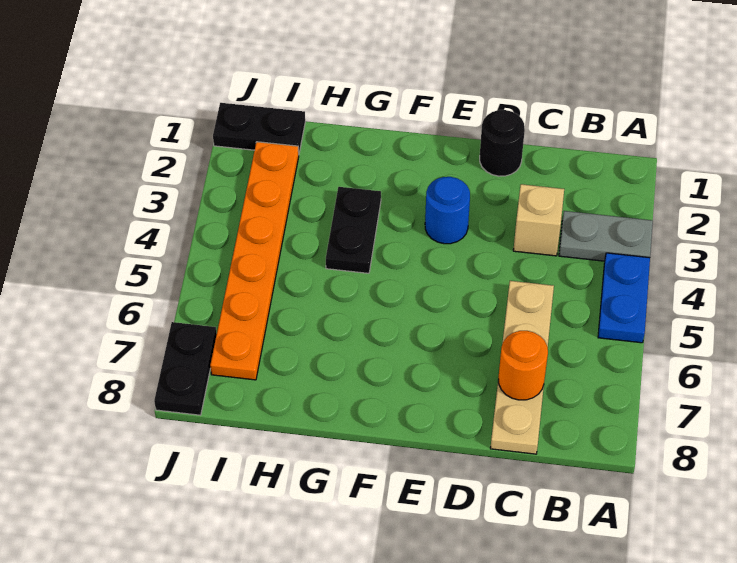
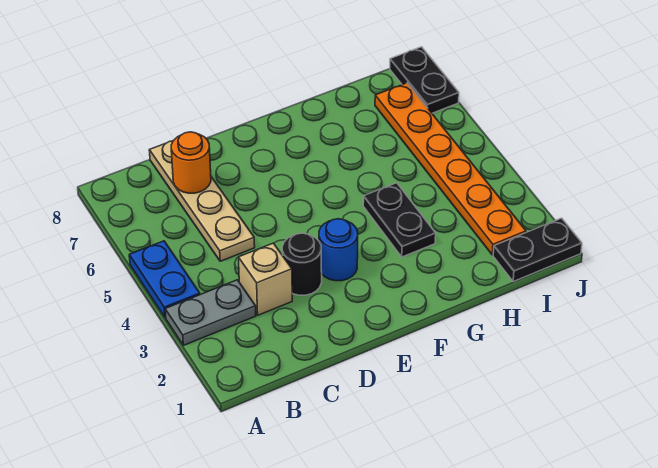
black 1x1 round brick [480,110,525,176] -> black 1x1 round brick moved to [282,233,322,295]

